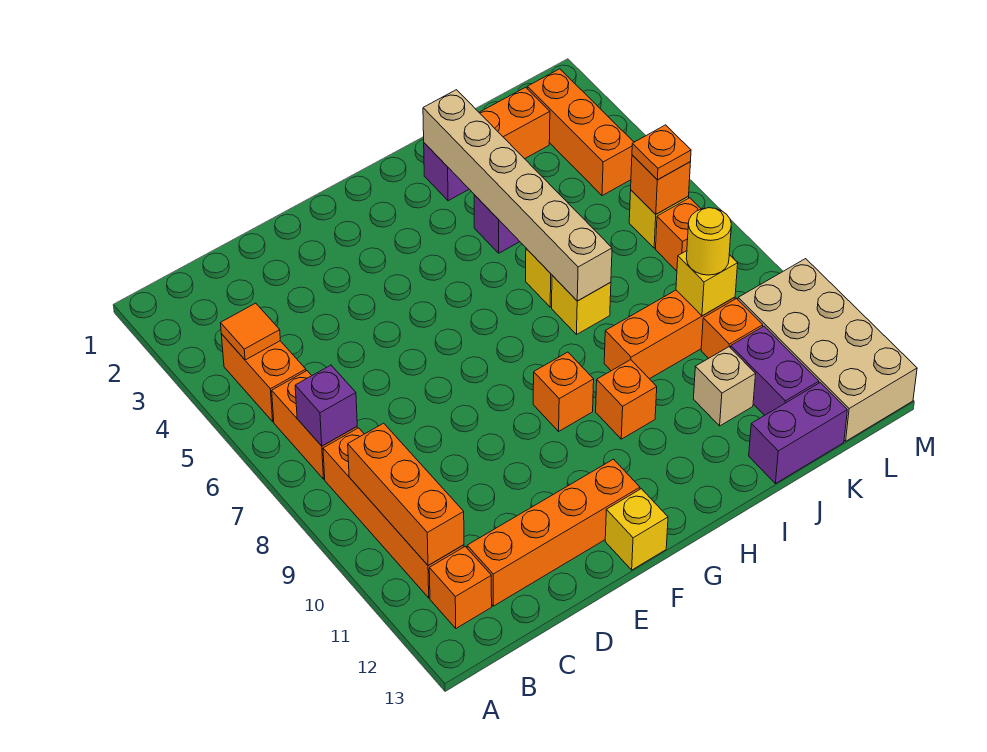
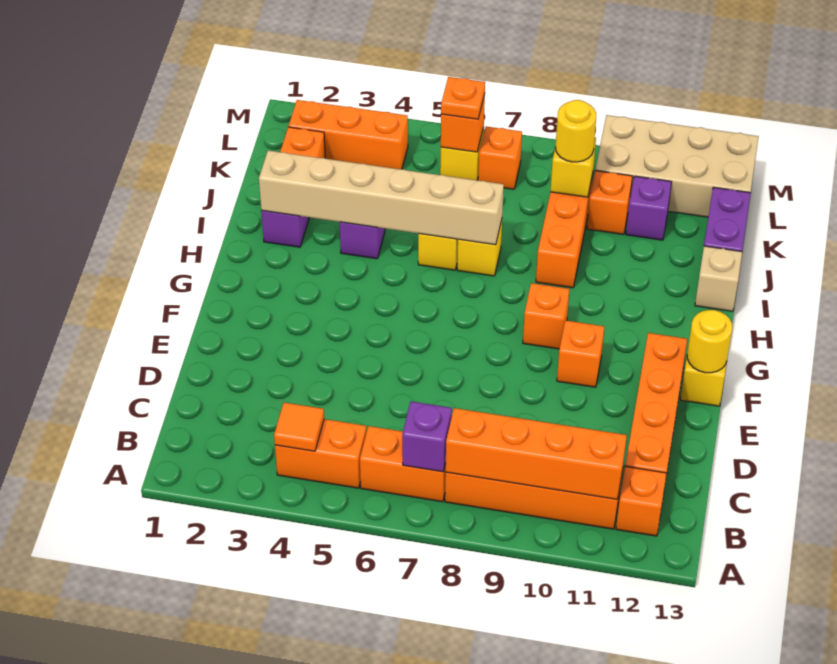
orange 1x3 brick [348,423,464,566] -> orange 1x4 brick [445,408,627,499]
none -> yellow 1x1 round brick [687,310,732,373]
orange 1x1 brick [596,360,657,439] -> orange 1x1 brick moved to [557,320,604,387]
tan 1x1 brick [693,347,756,426] -> tan 1x1 brick moved to [695,246,742,311]
purple 1x2 brick [731,326,819,416] -> purple 1x1 brick [626,176,672,240]

